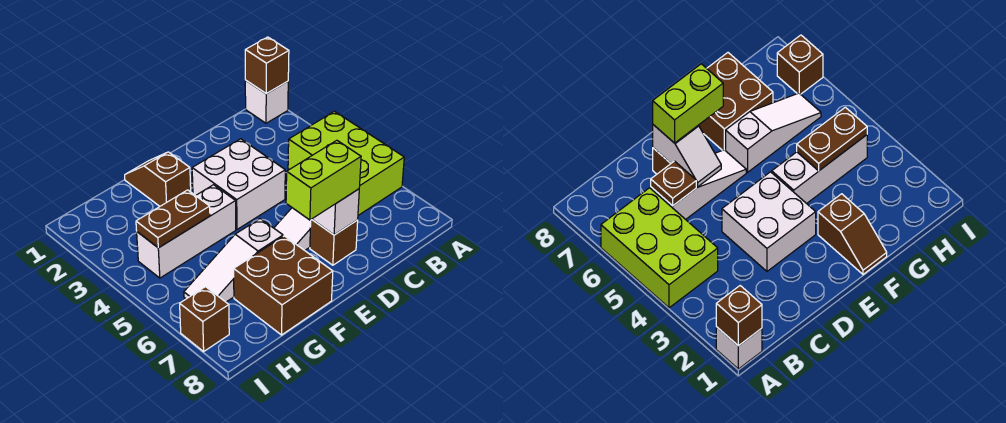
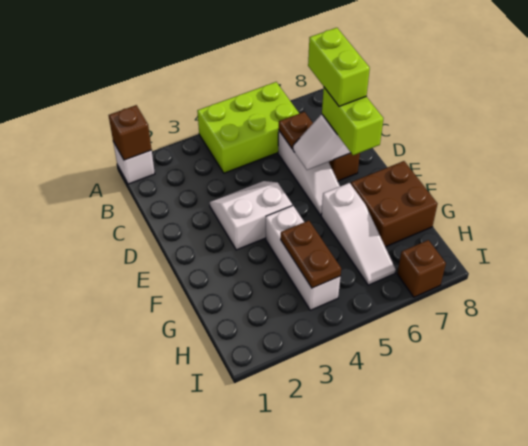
none -> lime 1x2 brick [308,28,370,106]
white 2x2 brick [192,139,285,229] -> white 2x2 slope [209,181,292,250]
brown 1x2 slope [125,152,191,206] -> none

